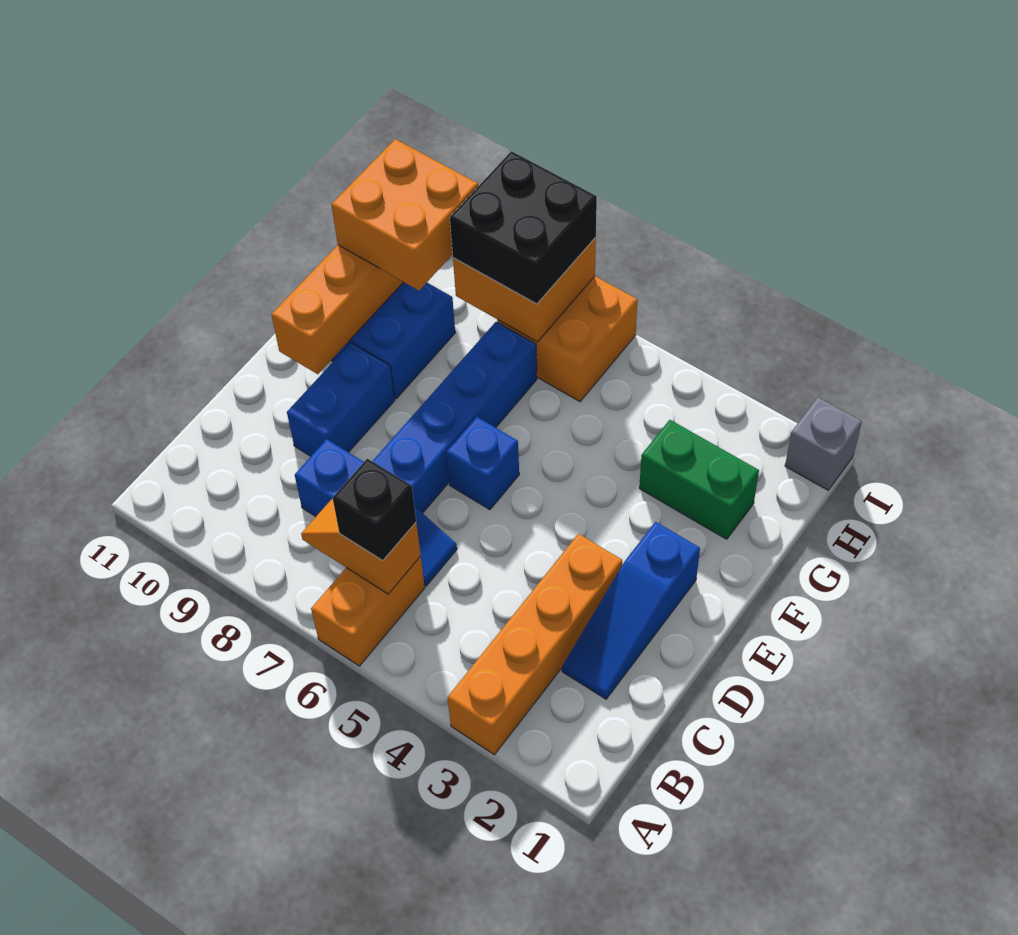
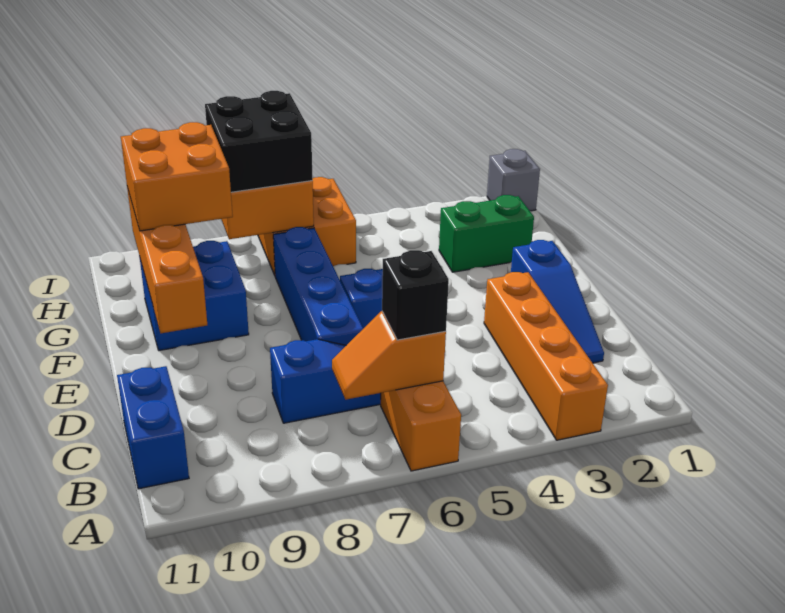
blue 1x2 brick [287,343,395,456] -> blue 1x2 brick moved to [117,366,189,489]

